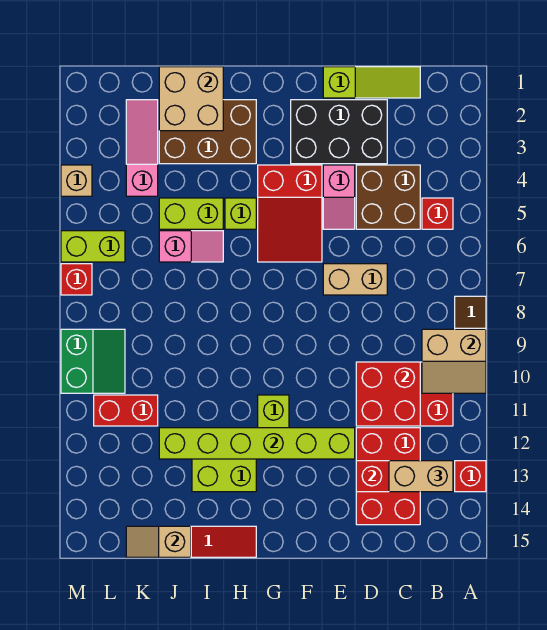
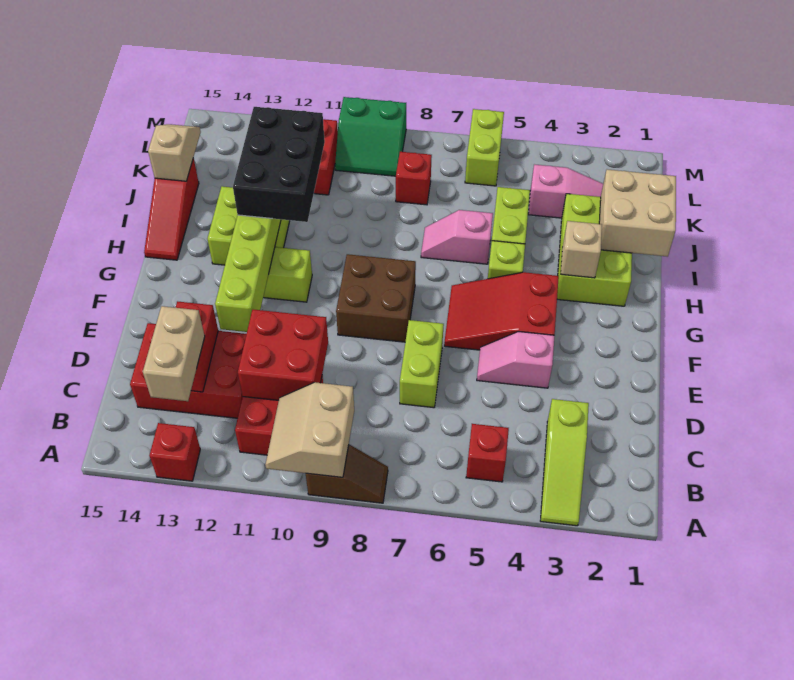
lime 1x3 slope [323,67,420,98] -> lime 1x3 slope moved to [540,399,589,526]
brown 2x2 brick [356,165,420,229] -> brown 2x2 brick moved to [336,254,416,342]
black 2x3 brick [291,100,387,164] -> black 2x3 brick moved to [233,107,325,222]
tan 1x2 brick [323,264,387,295] -> lime 1x2 brick [400,320,444,408]
brown 2x3 brick [159,100,256,164] -> lime 2x3 brick [557,194,632,306]
pink 1x2 slope [159,231,223,262] -> pink 1x2 slope turned to [421,210,493,264]
tan 1x1 brick [61,165,92,196] -> tan 1x1 brick moved to [561,221,602,278]
red 1x1 brick [61,264,92,295] -> red 1x1 brick moved to [396,152,432,205]

